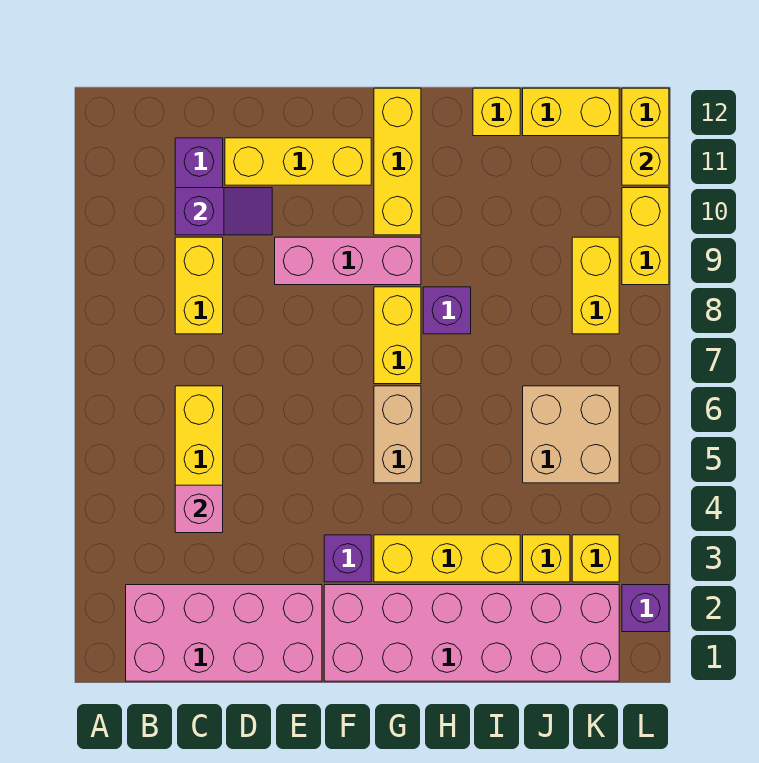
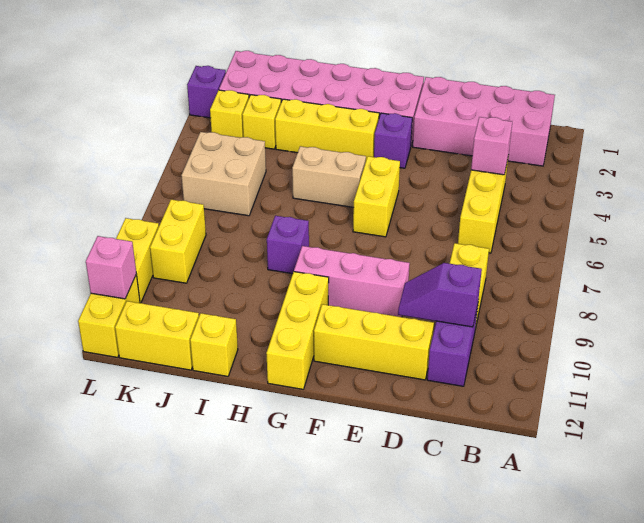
tan 1x2 brick [374,386,421,483] -> tan 1x2 brick turned to [292,146,366,207]
yellow 1x2 brick [374,287,421,384] -> yellow 1x2 brick moved to [353,156,400,237]
yellow 1x1 brick [622,138,669,185] -> pink 1x1 brick [86,236,136,299]

